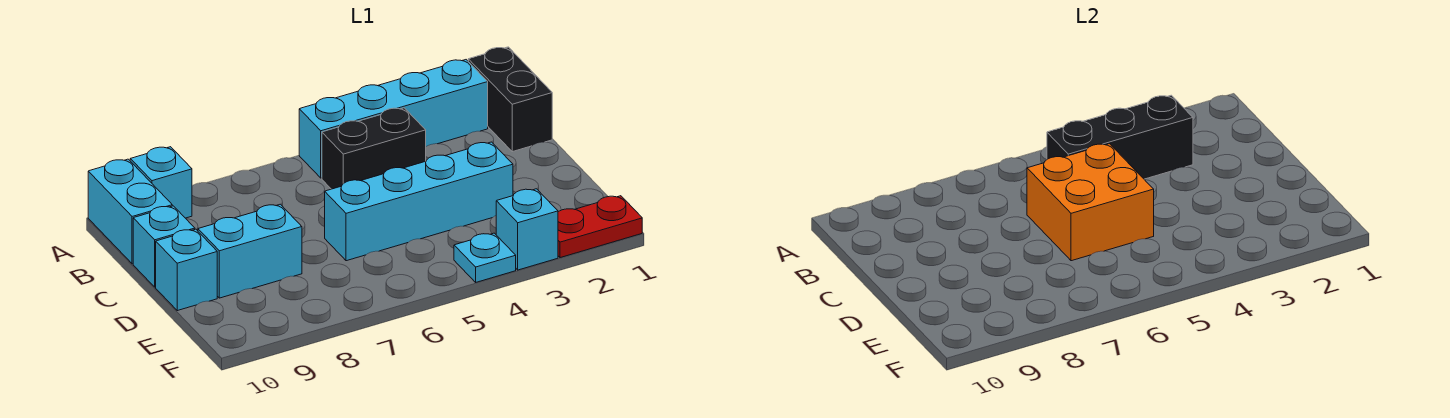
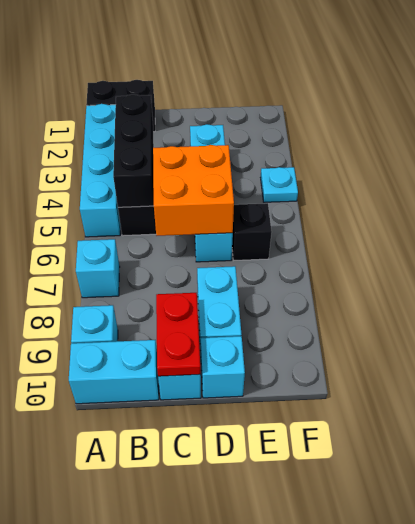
none -> black 1x1 brick [232,203,272,260]
red 1x2 plate [558,196,642,258] -> red 1x2 plate moved to [156,293,200,376]
cyan 1x1 brick [496,189,558,270] -> cyan 1x1 brick moved to [76,239,120,298]

